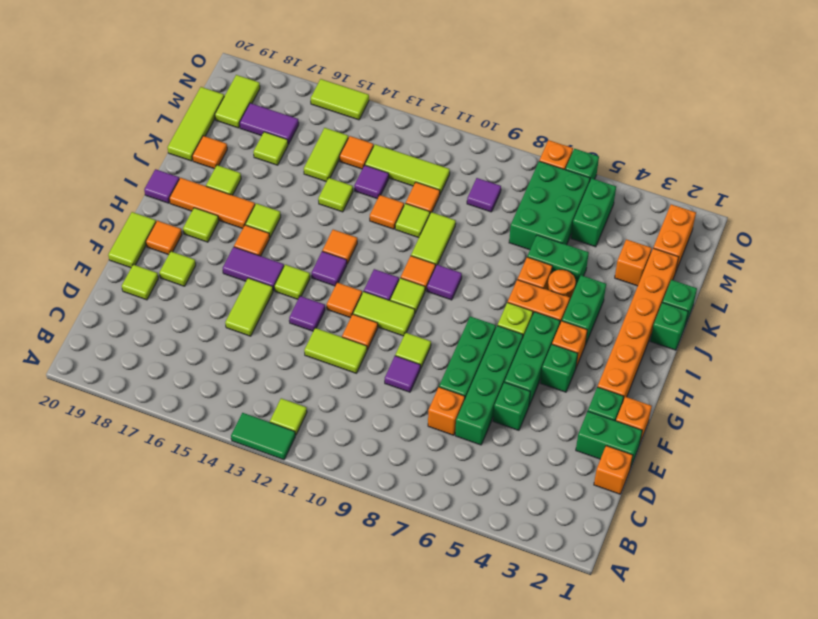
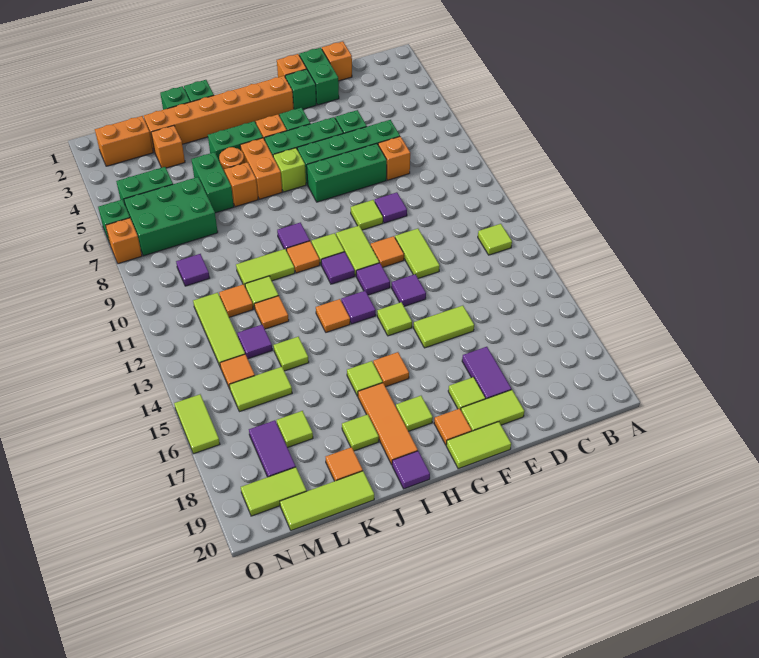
green 1x2 tile [231,413,295,460] -> none
lime 1x1 tile [122,265,158,300] -> lime 1x2 tile [461,390,524,431]
orange 1x1 tile [327,283,362,318] -> purple 1x1 tile [356,263,390,295]
purple 1x2 tile [223,247,284,291] -> purple 1x2 tile moved to [462,347,511,399]

